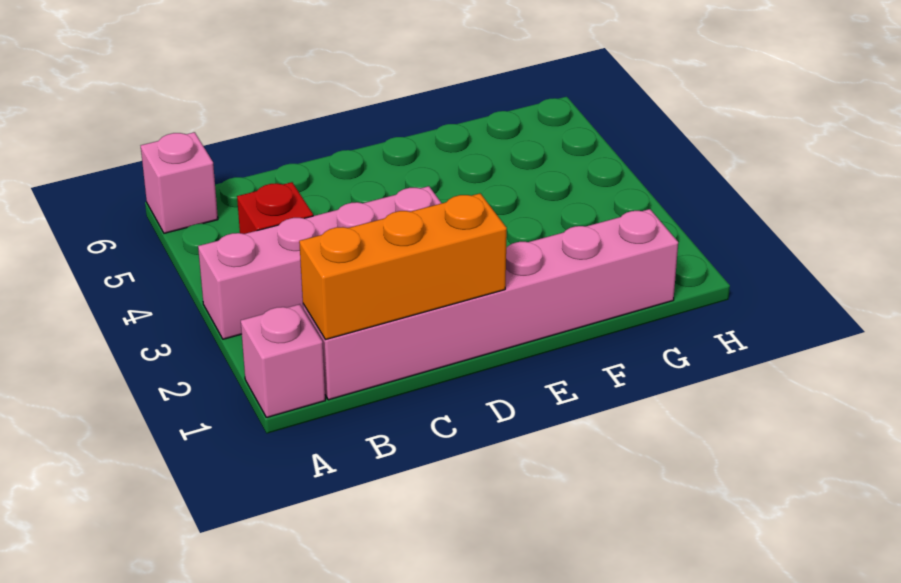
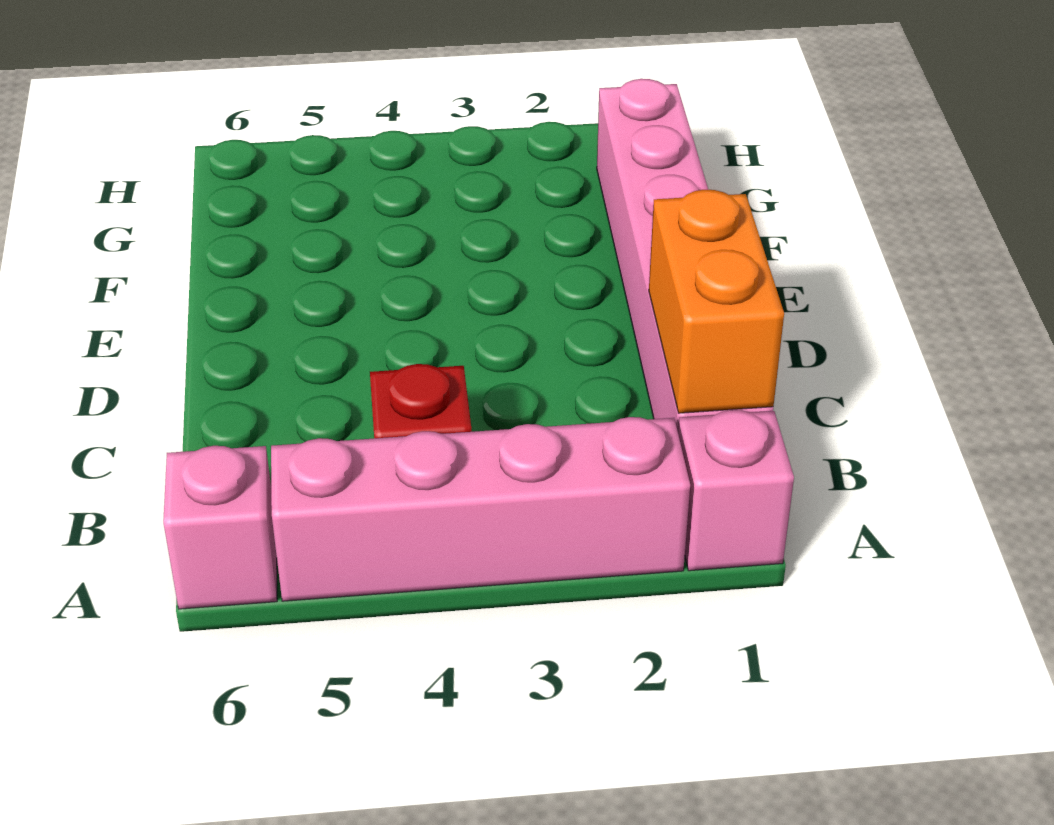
pink 1x4 brick [198,186,441,339] -> pink 1x4 brick turned to [271,417,690,601]
orange 1x3 brick [299,193,507,340] -> orange 1x2 brick [649,190,784,413]

